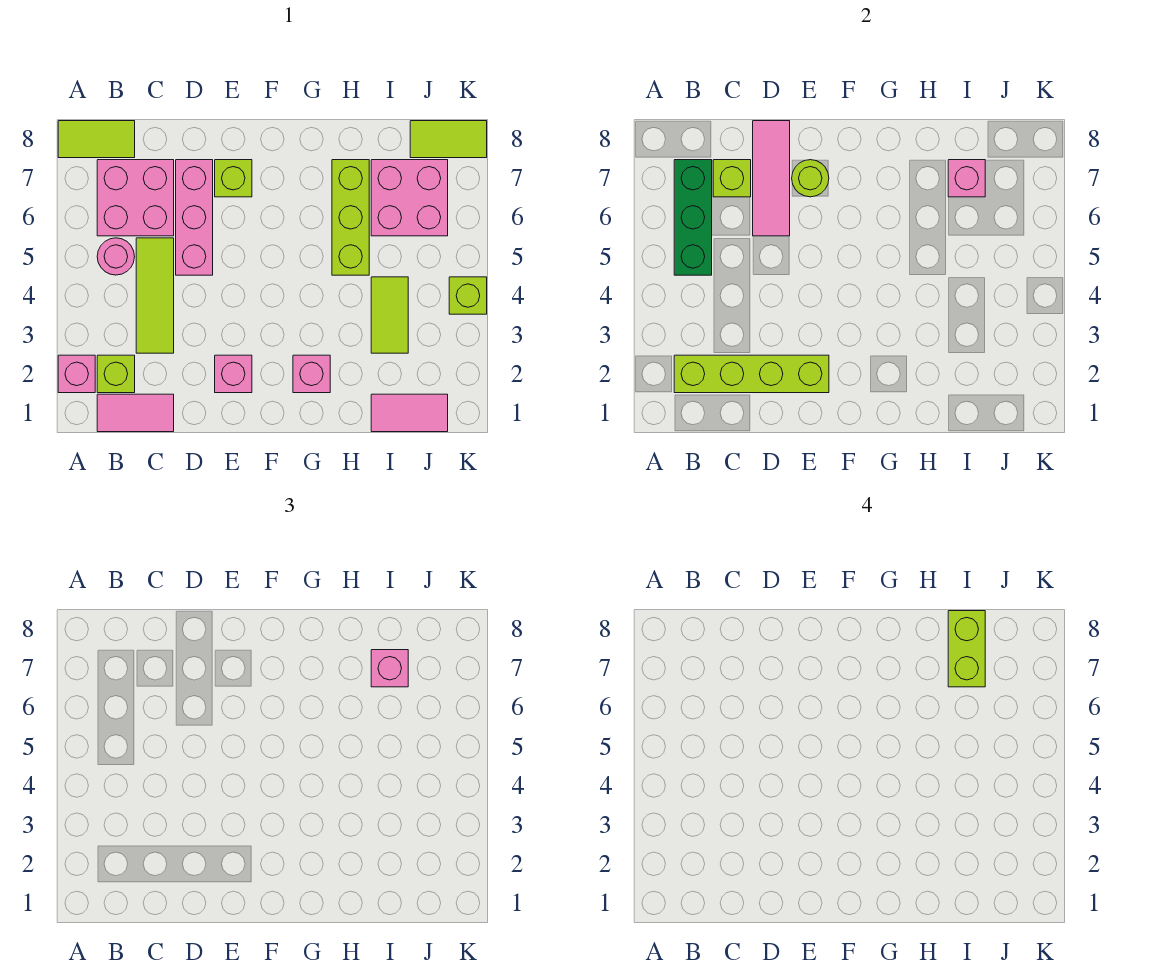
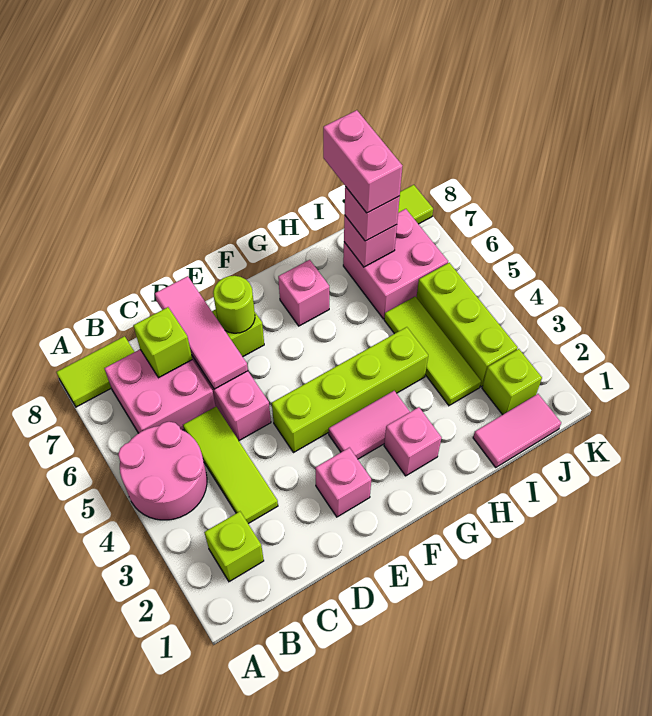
pink 1x1 brick [58,355,95,393] -> pink 1x1 brick moved to [278,260,329,326]
pink 1x2 tile [97,394,174,432] -> pink 1x2 tile moved to [329,391,410,459]
lime 1x4 brick [674,355,829,393] -> lime 1x4 brick moved to [272,327,428,453]
pink 1x1 round brick [97,238,135,275] -> pink 2x2 round brick [118,422,207,520]
green 1x3 brick [674,160,712,275] -> none
lime 1x3 brick [332,160,369,275] -> lime 1x3 brick moved to [416,263,518,387]
lime 1x2 tile [371,277,408,353] -> lime 1x3 tile [384,297,481,406]
lime 1x2 brick [948,611,985,687] -> pink 1x2 brick [323,110,402,213]
lime 1x1 brick [449,277,487,314] -> lime 1x1 brick moved to [482,349,542,415]

